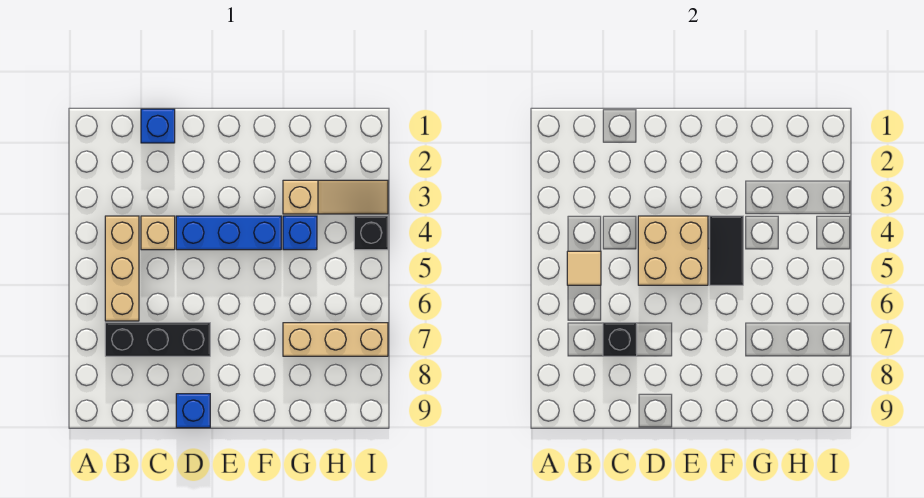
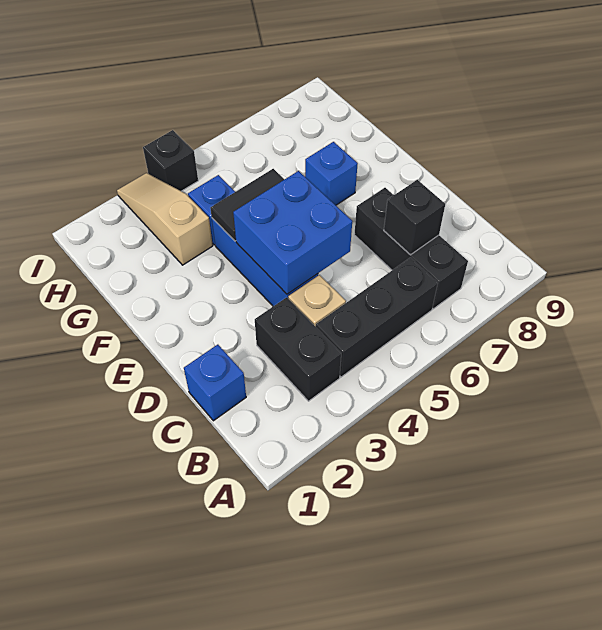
none -> black 1x2 brick [255,297,341,401]
tan 1x3 brick [105,216,139,321] -> black 1x3 brick [316,258,438,377]
tan 1x1 tile [567,251,601,285] -> none
tan 2x2 brick [638,216,708,285] -> blue 2x2 brick [233,171,352,294]
blue 1x1 brick [176,394,210,428] -> blue 1x1 brick moved to [305,142,358,205]
tan 1x3 brick [283,323,388,356] -> none

